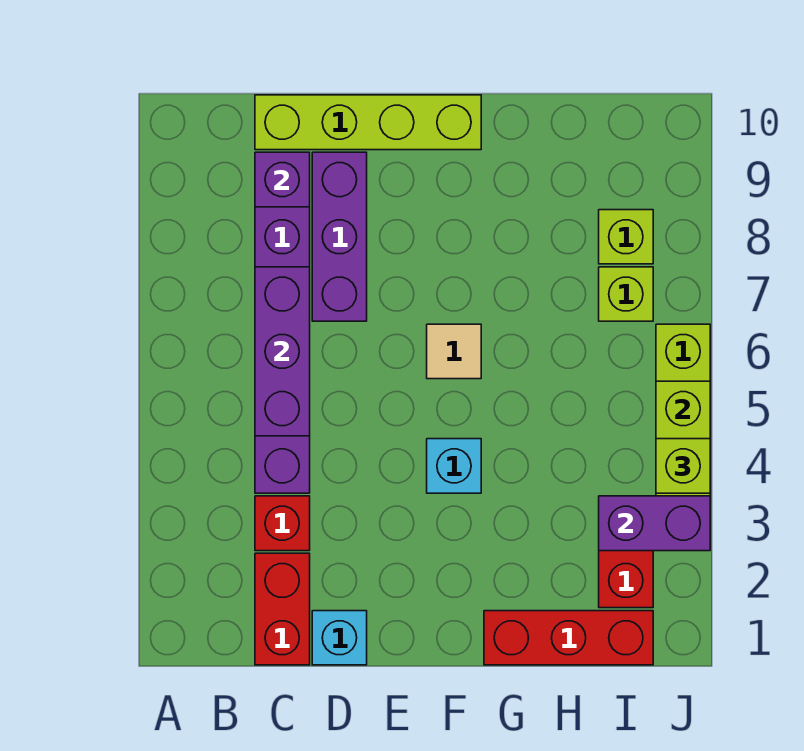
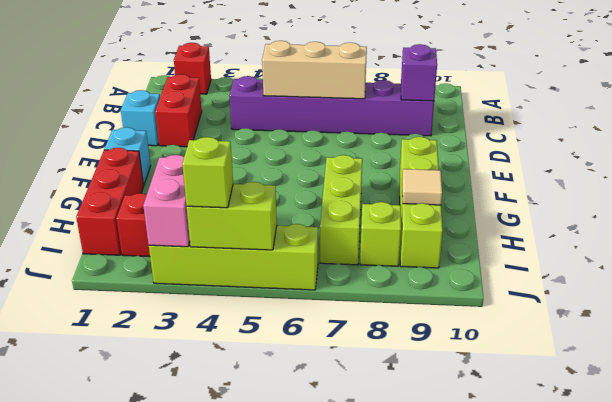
red 1x2 brick [255,553,310,665] -> red 1x2 brick turned to [155,74,202,147]
red 1x1 brick [255,496,310,551] -> red 1x1 brick moved to [174,43,211,94]
purple 1x3 brick [255,267,310,436] -> tan 1x3 brick [262,41,367,99]
lime 1x4 brick [255,95,481,150] -> lime 1x4 brick moved to [400,137,443,268]
purple 1x3 brick [312,152,367,321] -> none
cyan 1x1 brick [427,439,481,493] -> cyan 1x1 brick moved to [105,127,151,186]
tan 1x1 tile [427,324,481,379] -> tan 1x1 tile moved to [402,169,442,205]
purple 1x2 brick [599,496,710,551] -> pink 1x2 brick [143,155,190,247]
lime 1x1 brick [599,267,653,321] -> lime 1x3 brick [320,155,362,265]

